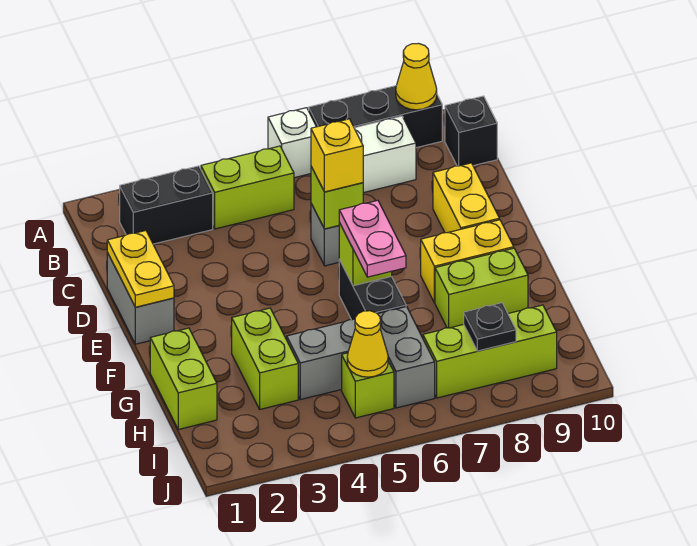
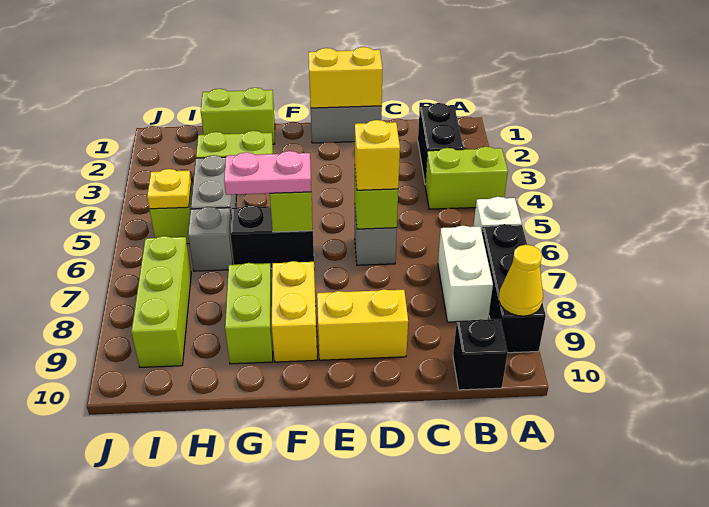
lime 1x2 brick [201,146,294,229] -> lime 1x2 brick turned to [425,147,508,209]
yellow 1x2 plate [107,231,174,307] -> yellow 1x2 brick [309,47,382,108]
grey 1x2 brick [378,307,435,408] -> grey 1x1 brick [188,207,233,271]
yellow 1x1 cone [347,311,388,377] -> yellow 1x1 plate [147,169,191,209]
black 1x1 plate [464,303,516,351] -> none

